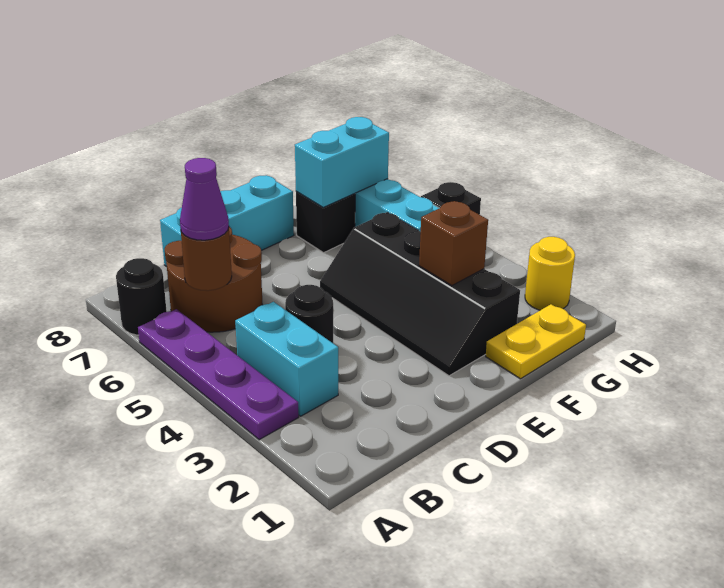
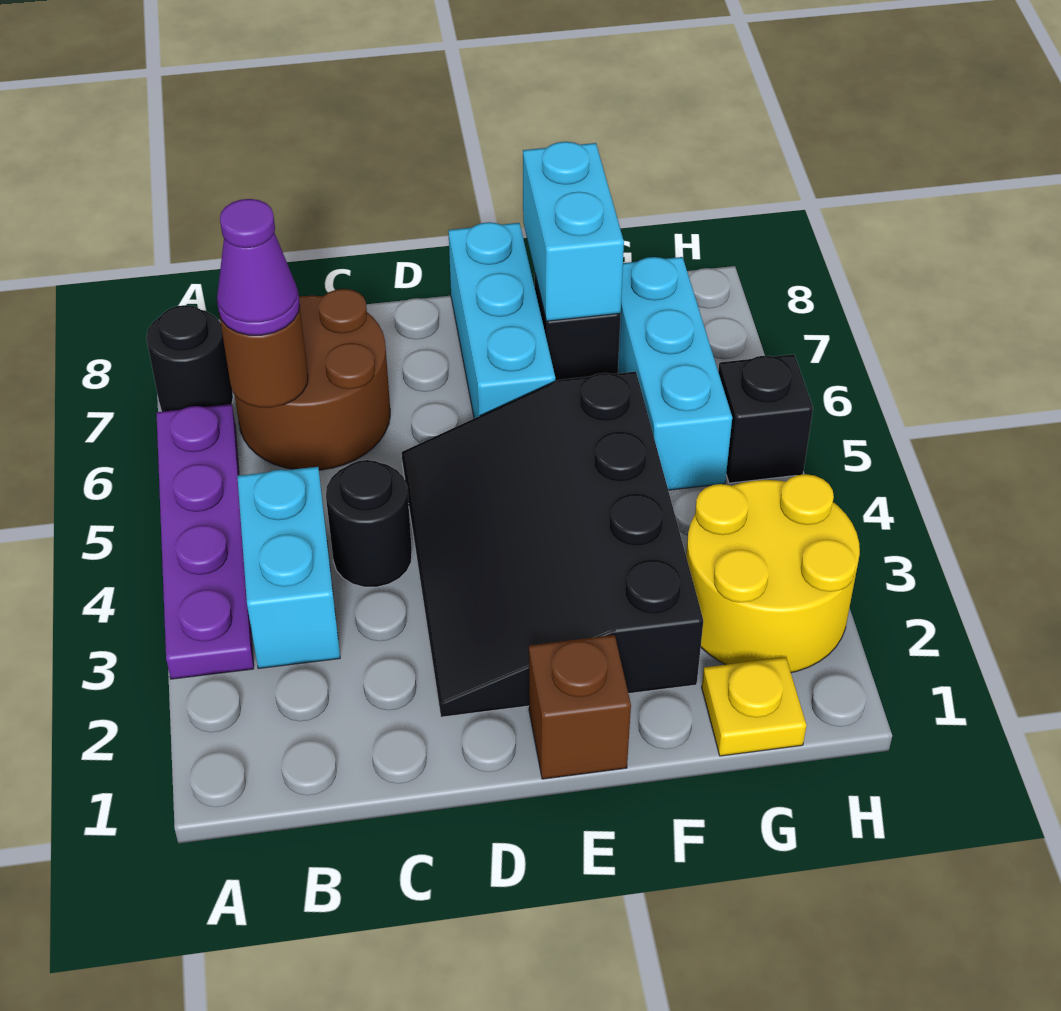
cyan 1x3 brick [160,175,294,267] -> cyan 1x3 brick turned to [448,222,555,418]
black 2x4 slope [320,212,520,376] -> black 3x4 slope [402,372,703,717]
yellow 1x2 plate [486,304,586,379] -> yellow 1x1 plate [702,657,806,756]
brown 1x1 brick [419,201,488,286] -> brown 1x1 brick moved to [529,635,631,779]
cyan 1x2 brick [295,117,389,207] -> cyan 1x2 brick turned to [523,142,624,321]
yellow 1x1 round brick [525,237,575,310] -> yellow 2x2 round brick [686,474,860,673]

